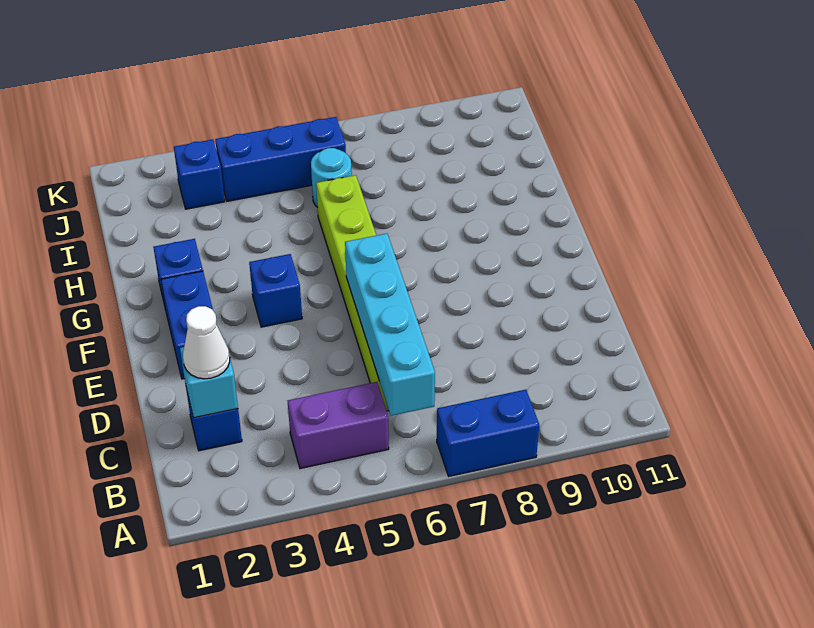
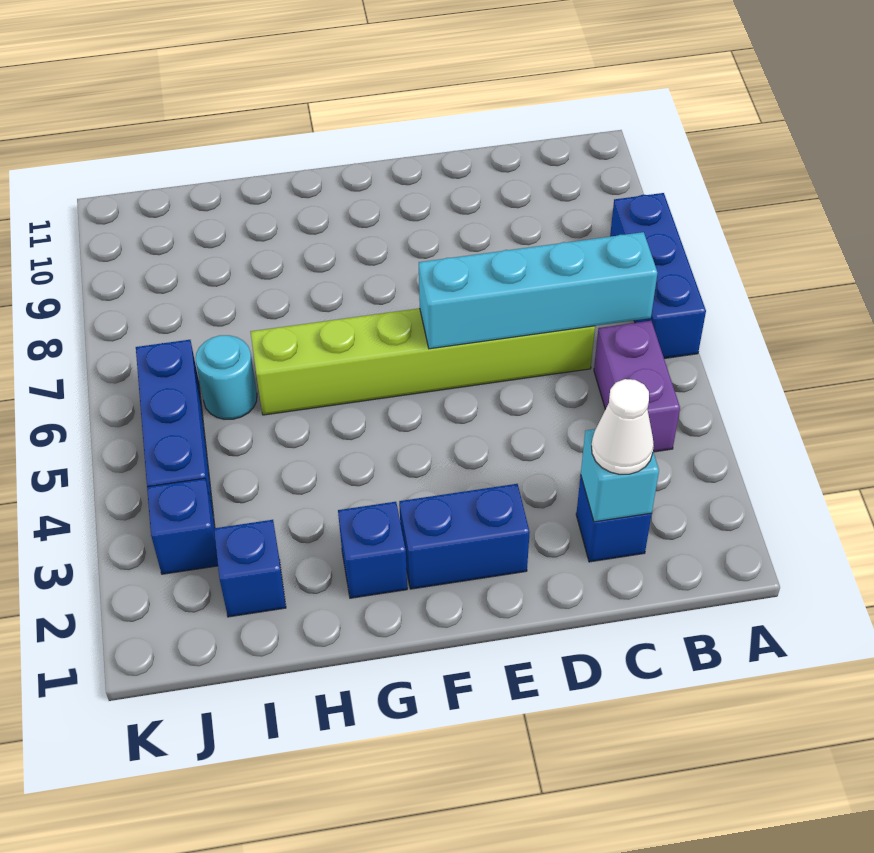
blue 1x2 brick [437,390,539,476] -> blue 1x3 brick [610,193,706,359]
blue 1x1 brick [249,254,302,327] -> blue 1x1 brick moved to [214,520,286,617]

